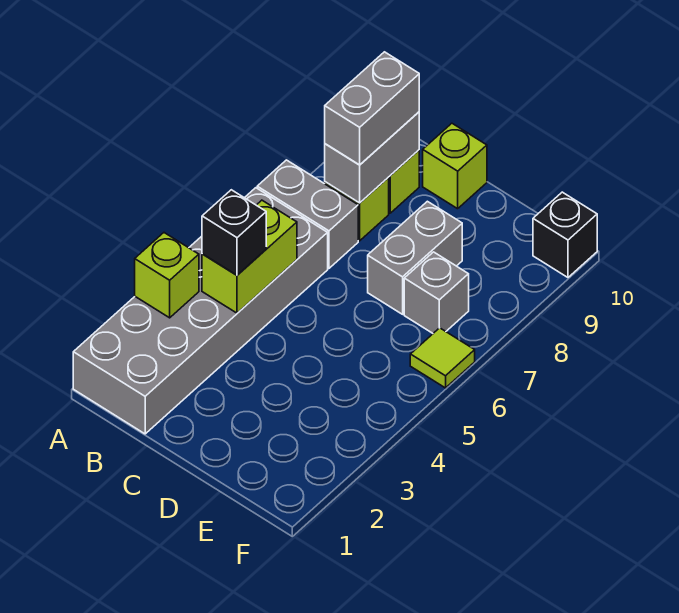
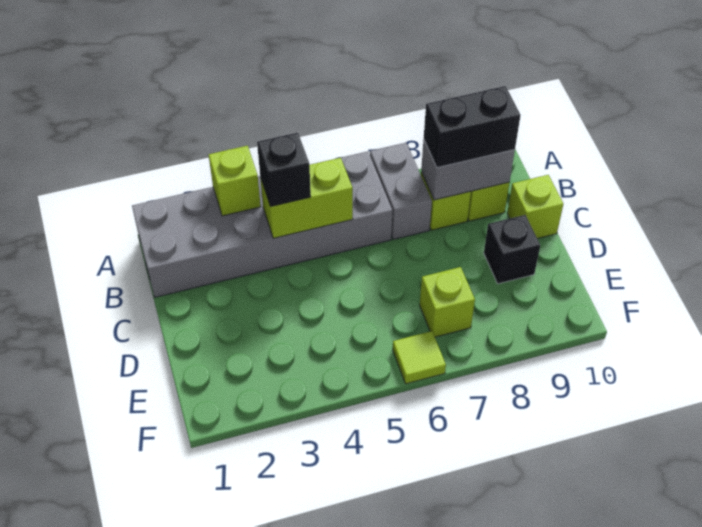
grey 1x2 brick [325,52,419,165] -> black 1x2 brick [424,86,521,168]
grey 1x2 brick [368,201,462,314] -> none
grey 1x1 brick [404,252,469,333] -> lime 1x1 brick [420,267,475,337]
black 1x1 brick [533,192,597,277] -> black 1x1 brick moved to [484,215,540,284]

